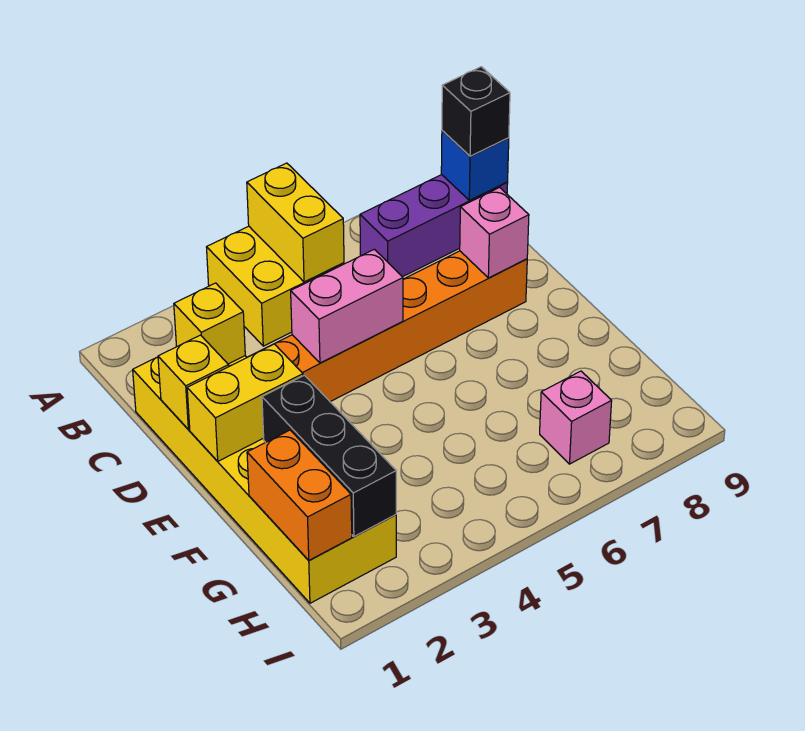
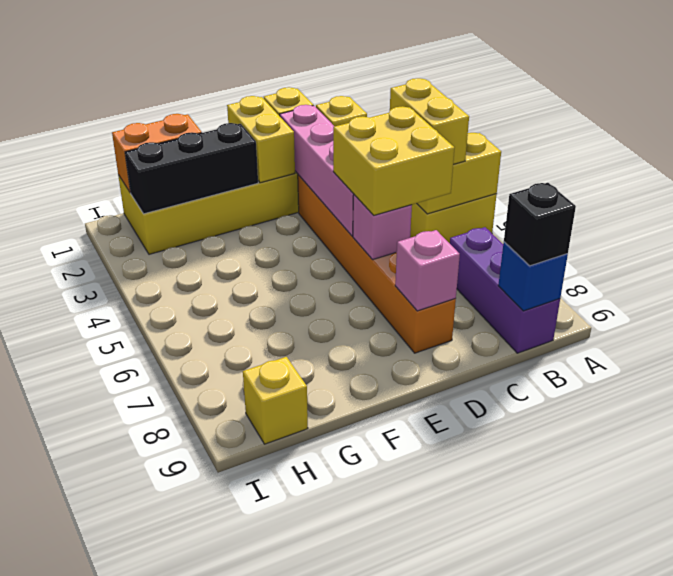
none -> yellow 1x2 brick [390,78,469,164]
none -> yellow 2x2 brick [333,106,455,215]
pink 1x2 brick [291,249,403,363] -> pink 1x4 brick [280,105,354,236]
pink 1x1 brick [540,371,612,464] -> pink 1x1 brick moved to [353,195,412,259]
none -> yellow 1x1 brick [243,357,308,444]

